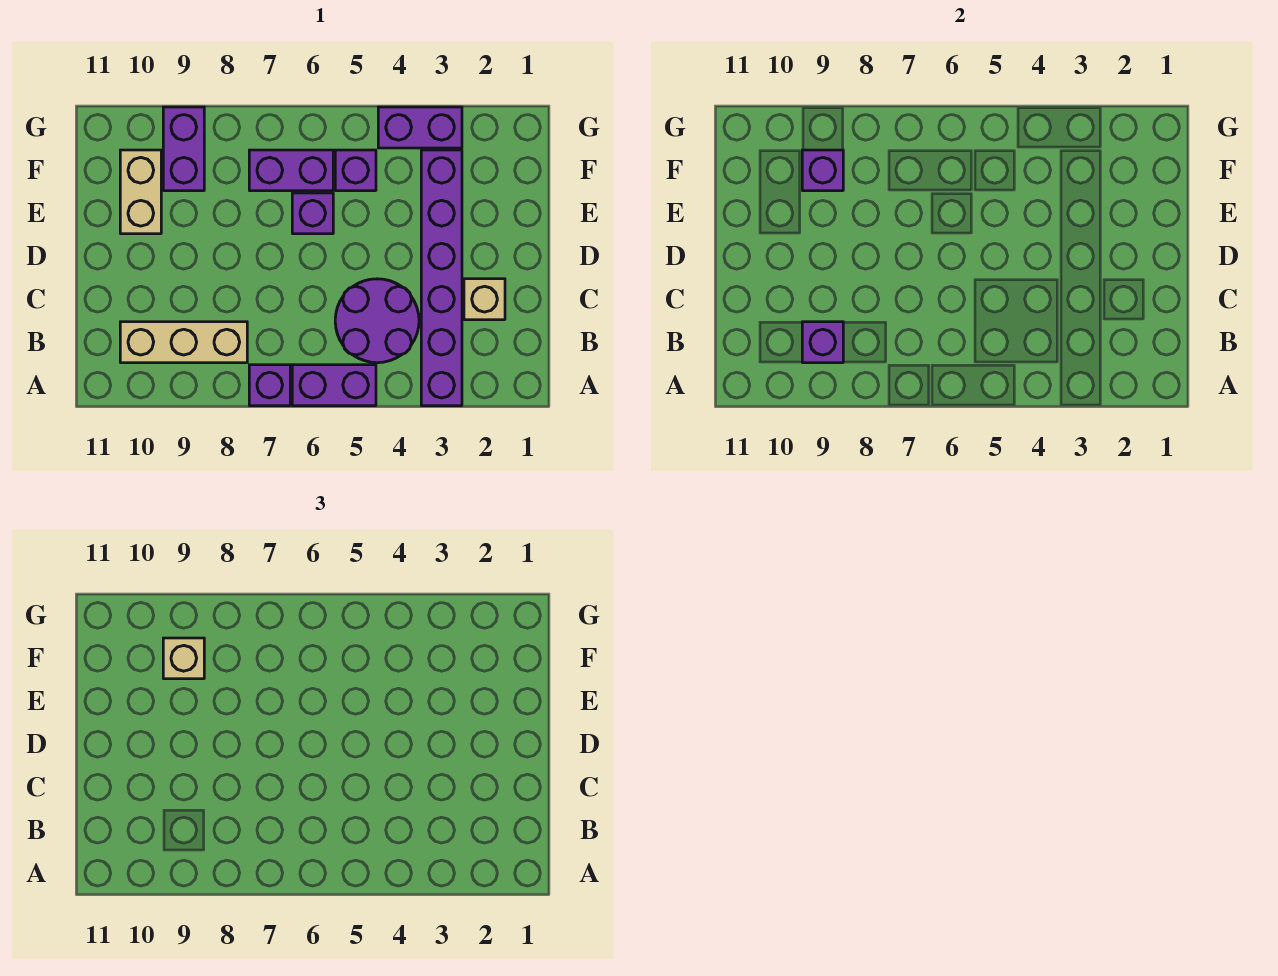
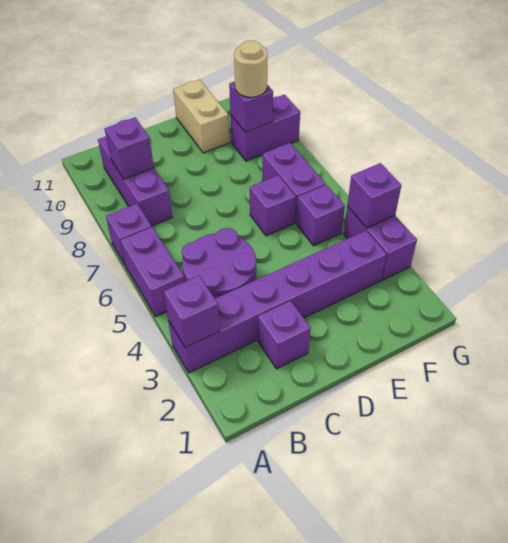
none -> purple 1x1 brick [164,275,220,348]
tan 1x3 brick [120,322,247,363] -> purple 1x3 brick [98,137,172,226]
tan 1x1 brick [464,279,505,320] -> purple 1x1 brick [258,301,311,369]
tan 1x2 brick [120,150,161,234] -> tan 1x2 brick turned to [173,80,230,153]
tan 1x1 brick [163,638,204,679] -> tan 1x1 round brick [234,41,267,97]
none -> purple 1x1 brick [347,163,401,228]

